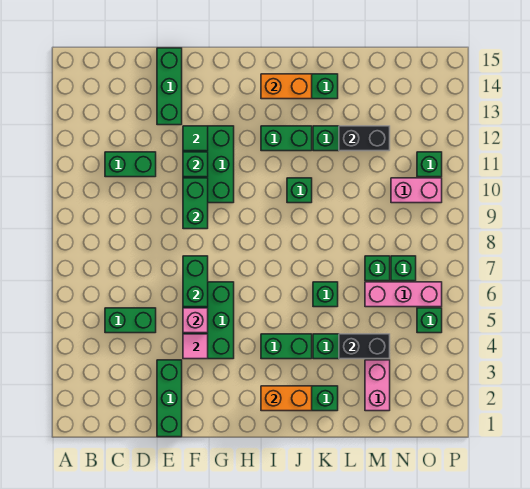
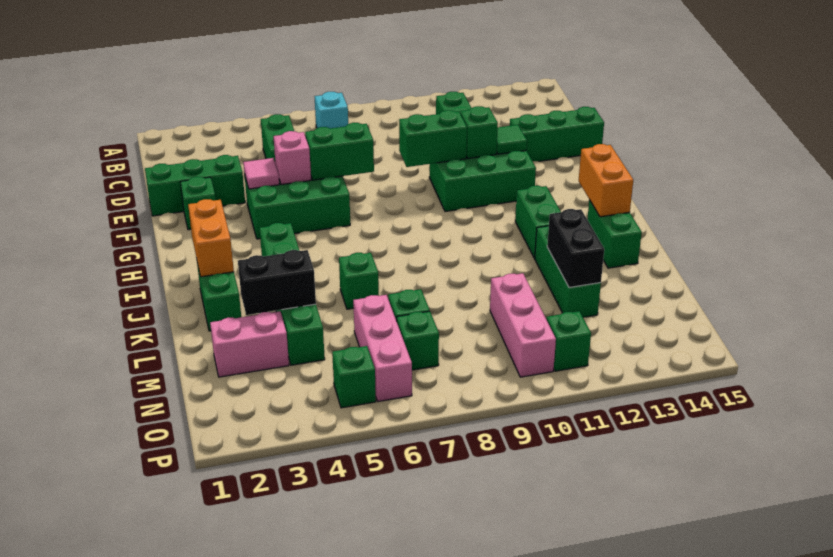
none -> cyan 1x1 brick [314,92,348,128]
green 1x1 brick [287,178,312,203] -> green 1x1 brick moved to [180,177,216,230]
black 1x2 brick [339,334,390,359] -> black 1x2 brick turned to [238,250,316,315]
pink 1x2 brick [391,178,442,203] -> pink 1x3 brick [490,273,556,377]

